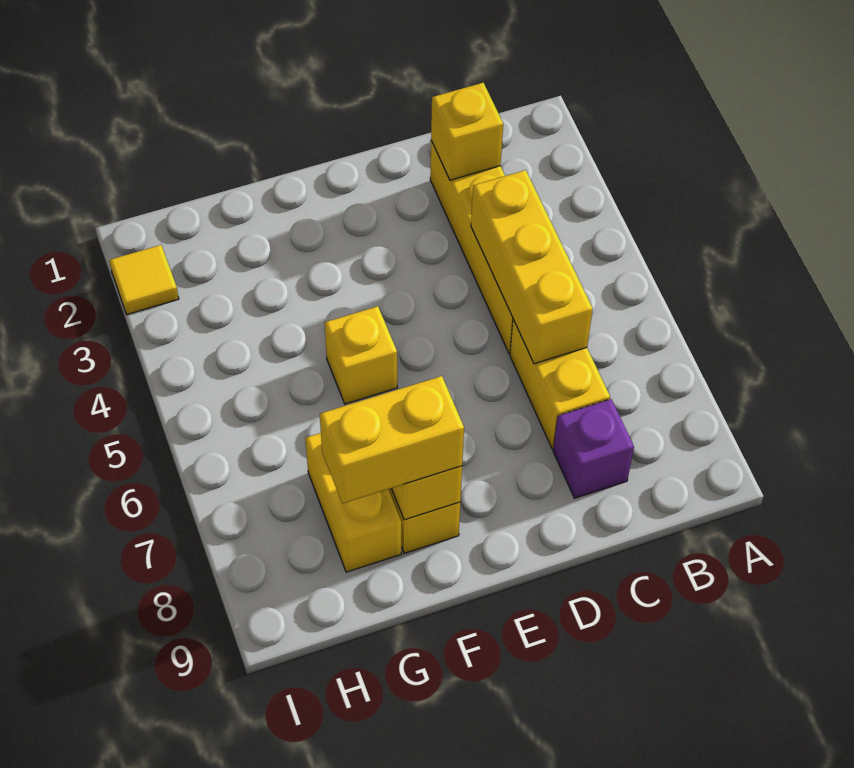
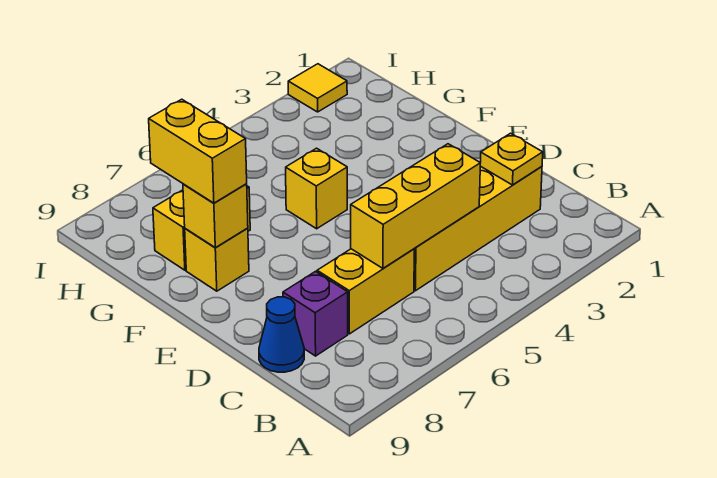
yellow 1x1 brick [431,83,503,180] -> yellow 1x1 plate [480,133,543,185]
none -> blue 1x1 cone [259,297,304,372]

